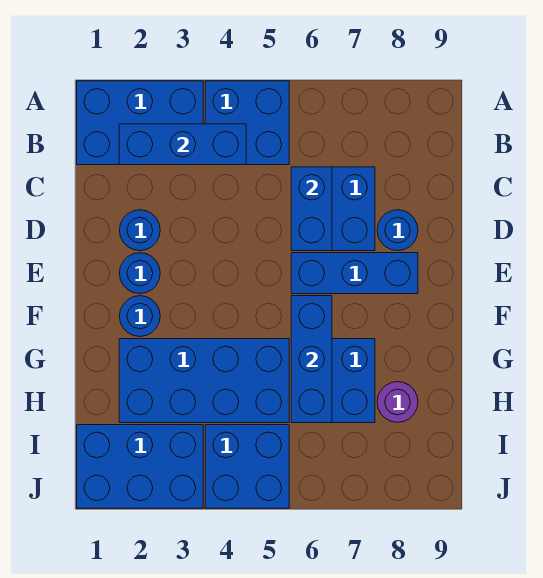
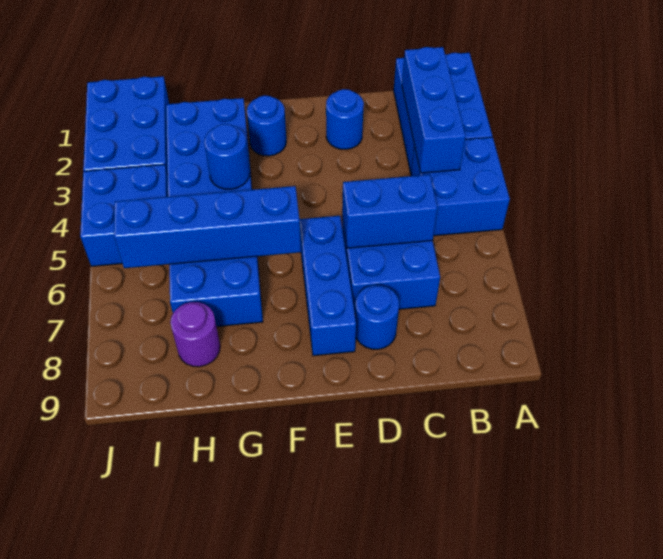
blue 1x1 round brick [120,253,160,294] -> blue 1x1 round brick moved to [204,124,250,189]
blue 1x3 brick [291,296,332,423] -> blue 1x4 brick [114,186,301,268]

